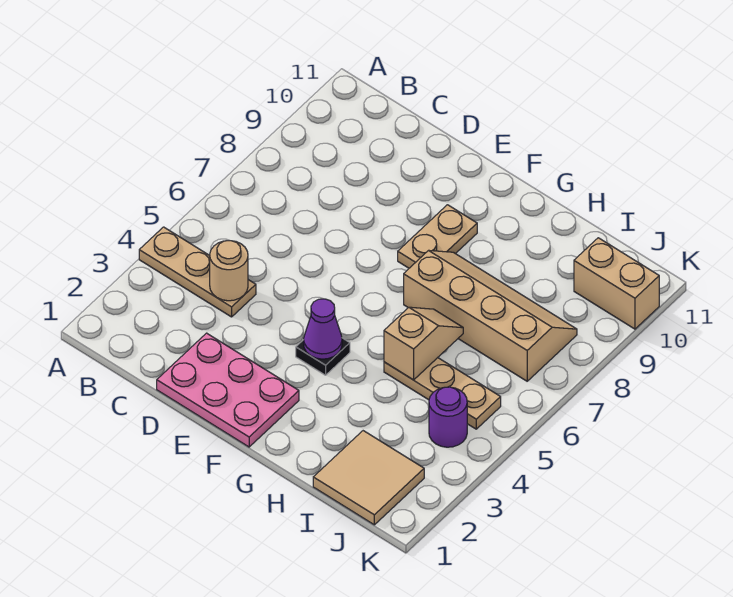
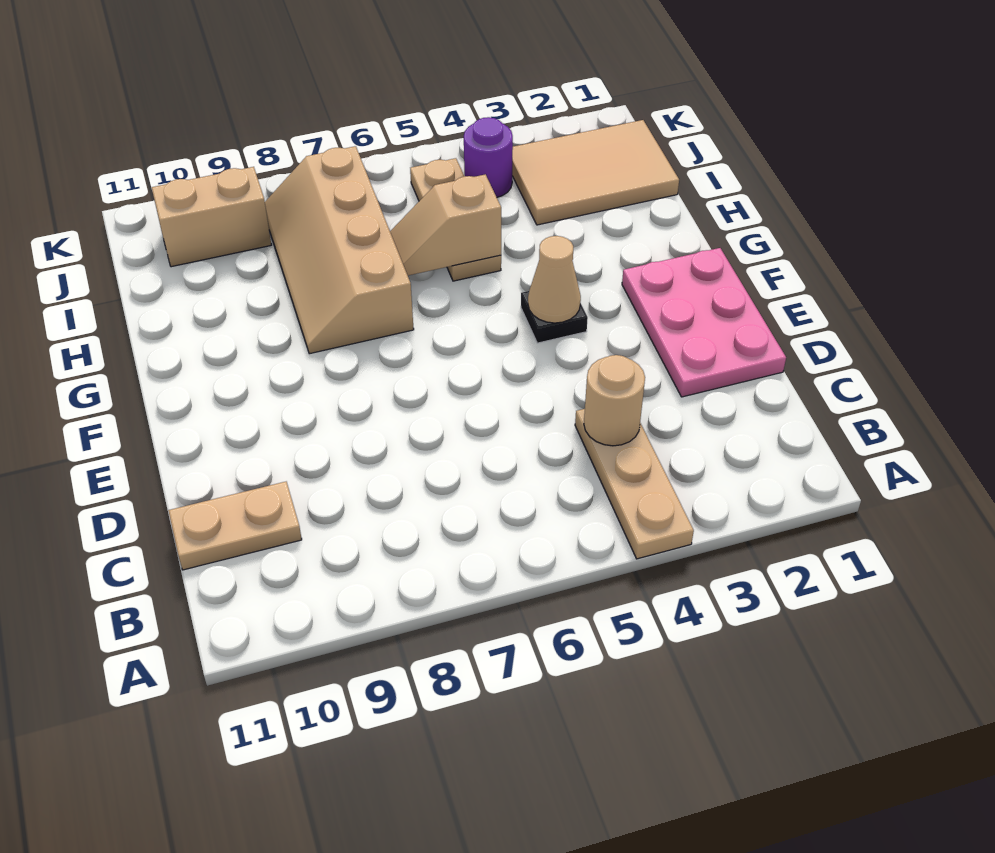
purple 1x1 cone [304,299,342,359] -> tan 1x1 cone [528,236,581,323]
tan 1x2 plate [398,205,477,268] -> tan 1x2 plate moved to [168,482,302,570]
tan 2x2 tile [313,431,424,525] -> tan 2x3 tile [512,120,679,225]
tan 1x2 brick [574,238,659,329] -> tan 1x2 brick turned to [152,167,271,267]

